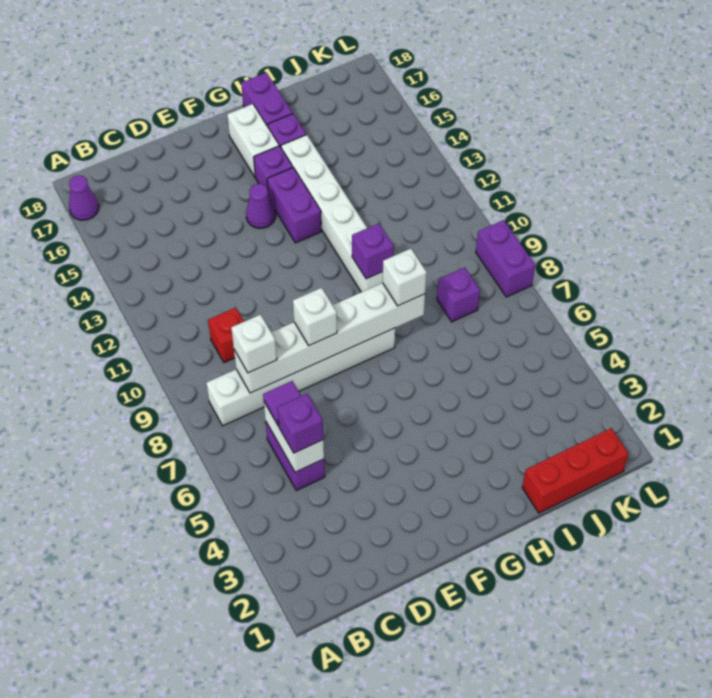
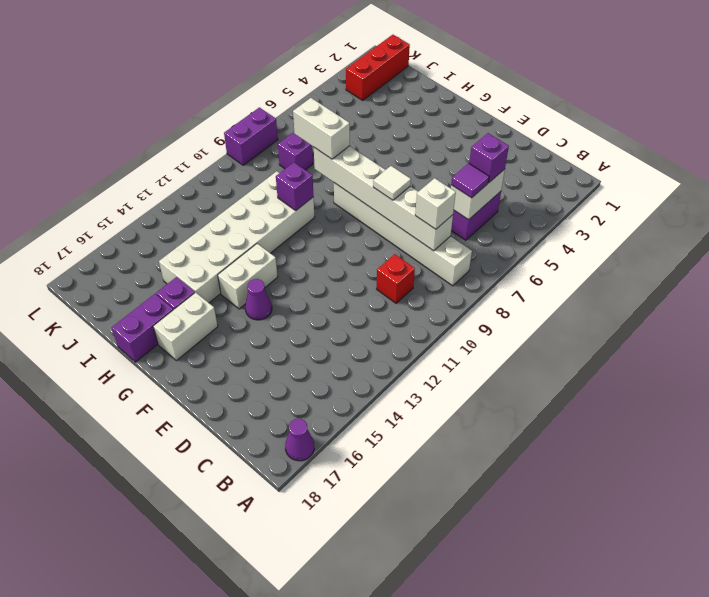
white 1x1 brick [293,288,337,345] -> white 1x1 tile [373,166,411,200]
purple 1x2 brick [267,168,321,243] -> white 1x2 brick [218,244,278,309]
purple 1x1 brick [254,146,293,189] -> none
white 1x1 brick [383,249,427,306] -> white 1x2 brick [293,98,350,159]
white 1x6 brick [281,135,383,292] -> white 2x6 brick [159,171,315,303]
red 1x3 brick [522,428,629,513] -> red 1x3 brick turned to [346,35,410,100]

